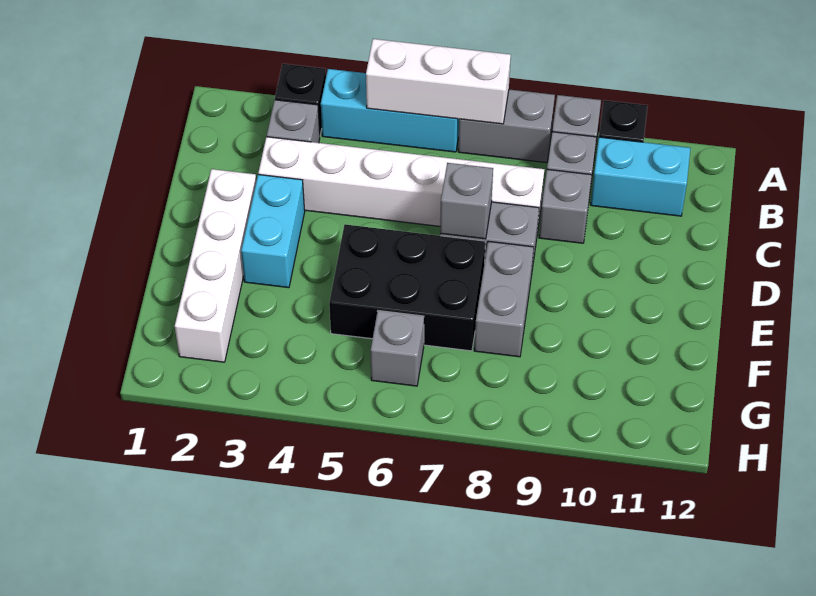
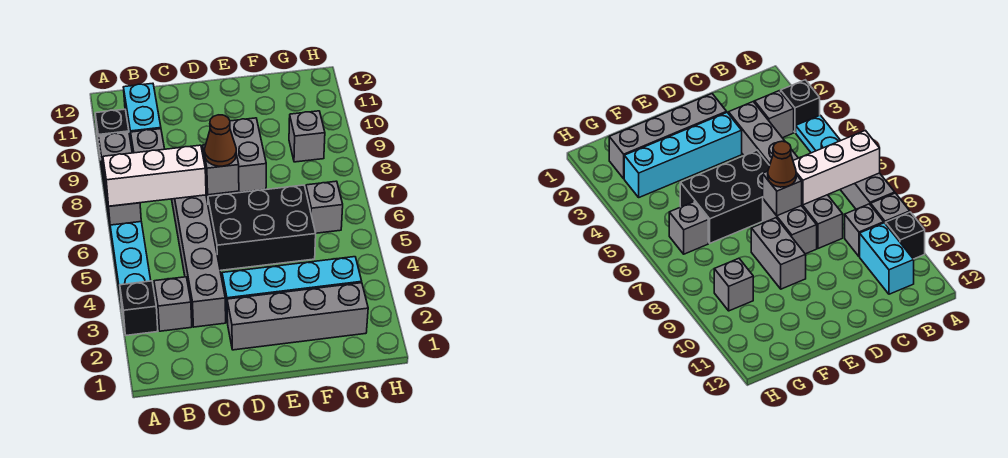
cyan 1x3 brick [321,69,459,152] -> cyan 1x3 plate [110,222,151,308]
white 1x3 brick [366,39,511,124] -> white 1x3 brick turned to [103,145,206,206]
white 1x6 brick [258,137,544,233] -> grey 1x6 brick [172,195,226,327]
grey 1x1 brick [539,169,592,243] -> grey 1x1 brick moved to [289,111,325,162]
white 1x4 brick [175,169,256,362] -> grey 1x4 brick [227,283,368,350]
cyan 1x2 brick [241,175,305,288] -> cyan 1x4 brick [222,257,362,323]
none -> brown 1x1 cone [205,115,236,166]
black 2x3 brick [329,224,486,351] -> black 2x3 brick turned to [208,185,316,270]
grey 1x2 brick [474,241,534,357] -> grey 1x2 brick turned to [230,118,266,193]

